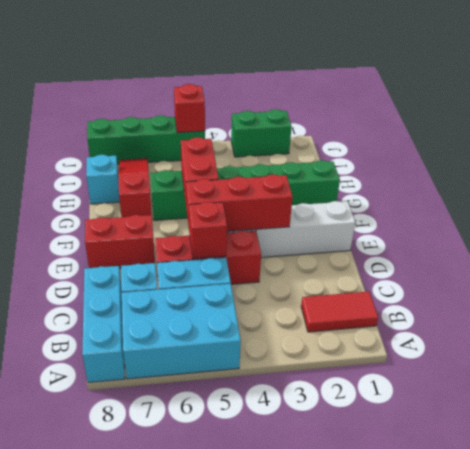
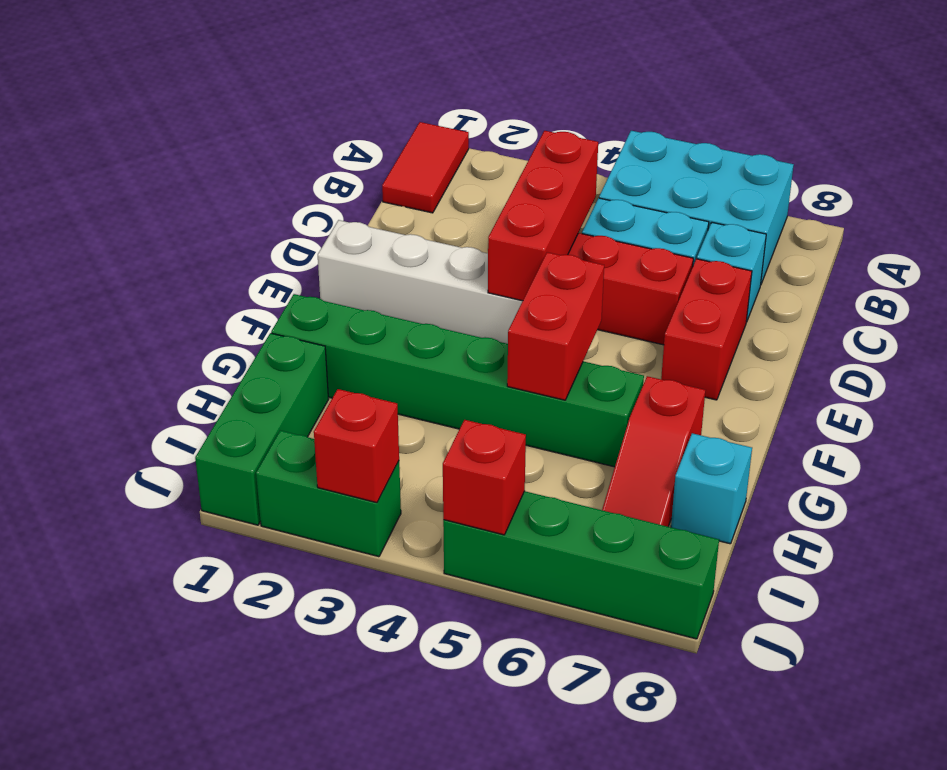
cyan 1x3 brick [82,266,125,383] -> none
red 1x2 tile [301,292,378,332] -> red 1x2 tile turned to [382,122,469,213]
red 1x1 brick [189,202,227,259] -> red 1x1 brick moved to [314,389,399,503]
red 1x3 brick [186,174,293,233] -> red 1x3 brick turned to [488,131,598,301]
red 1x2 brick [85,215,155,268] -> red 1x2 brick turned to [661,259,752,400]
none -> green 1x3 brick [195,333,329,525]

